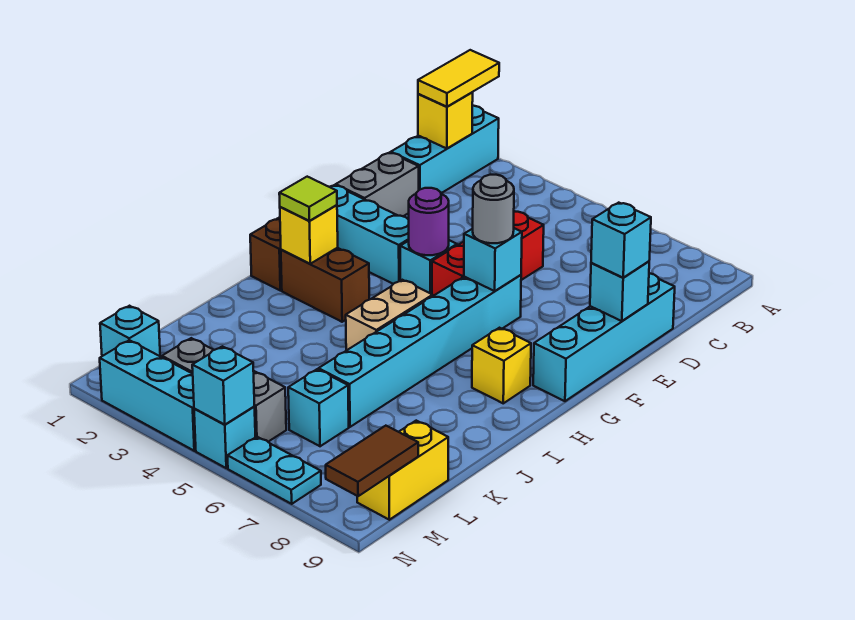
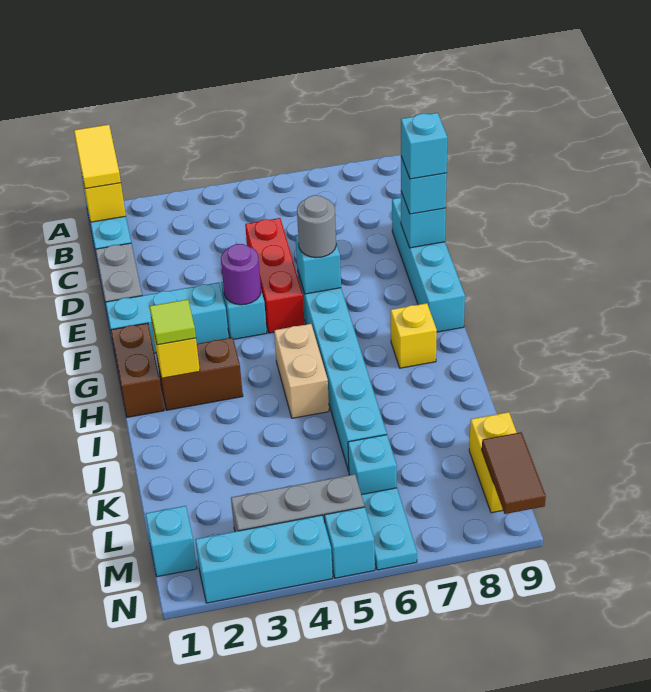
cyan 1x1 brick [192,346,255,425] -> cyan 1x1 brick moved to [401,113,447,179]
cyan 1x2 plate [227,437,321,504] -> cyan 1x2 plate turned to [361,488,417,570]

